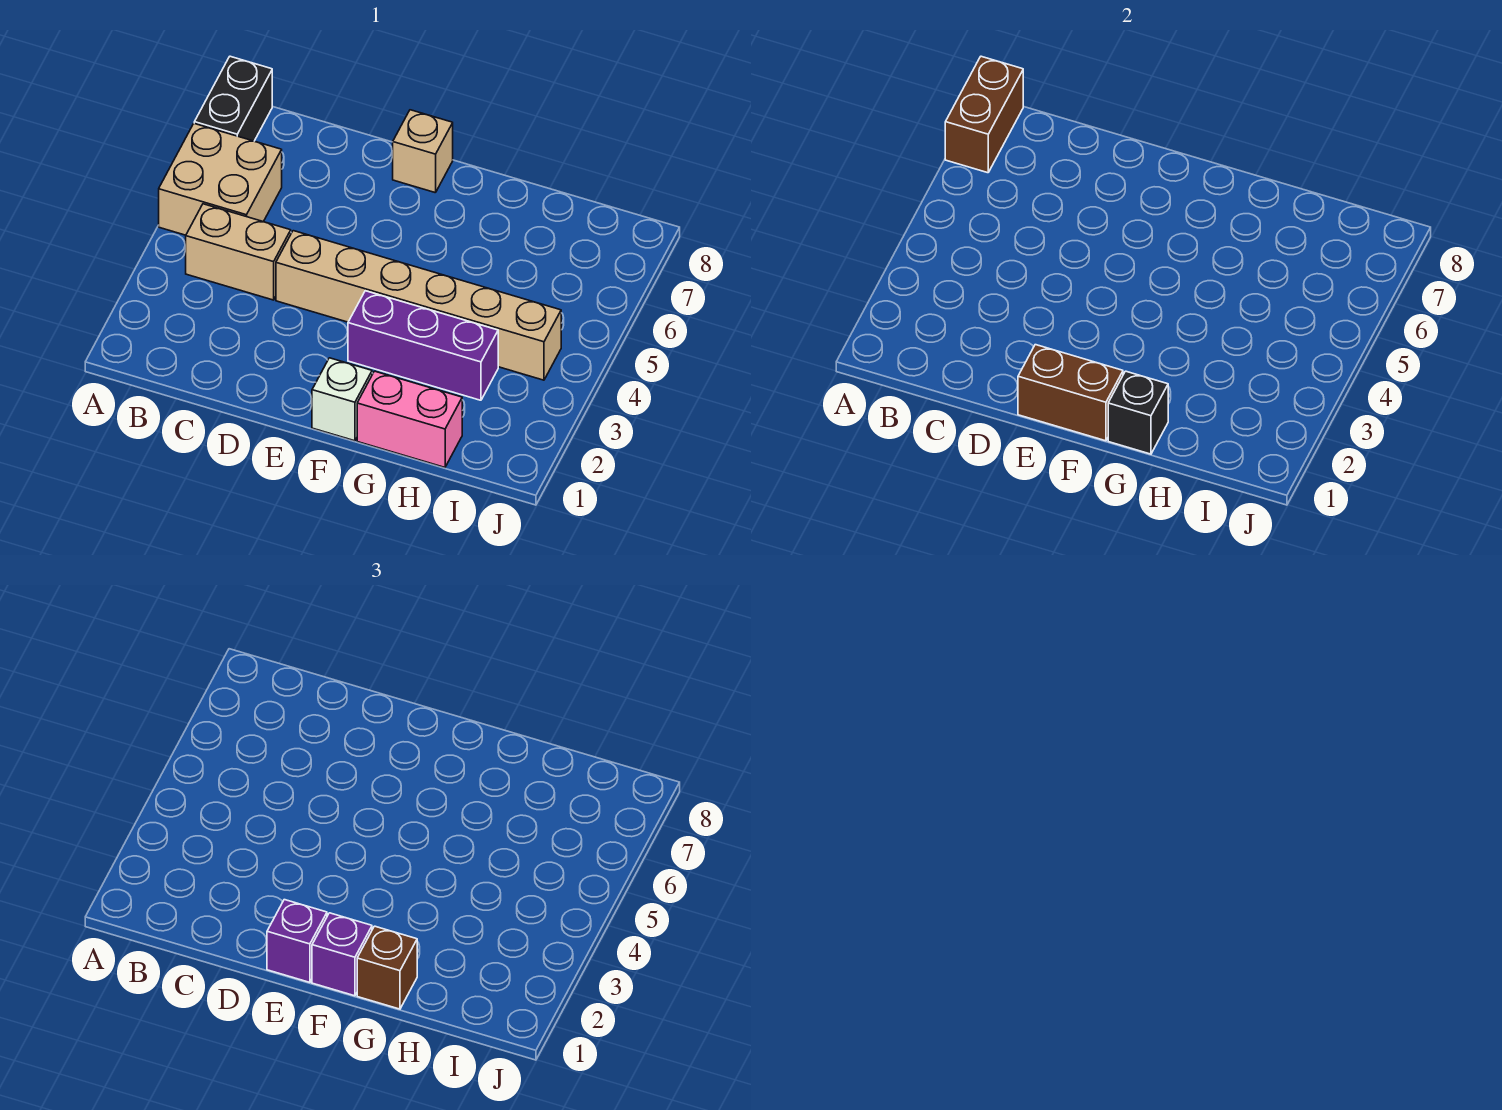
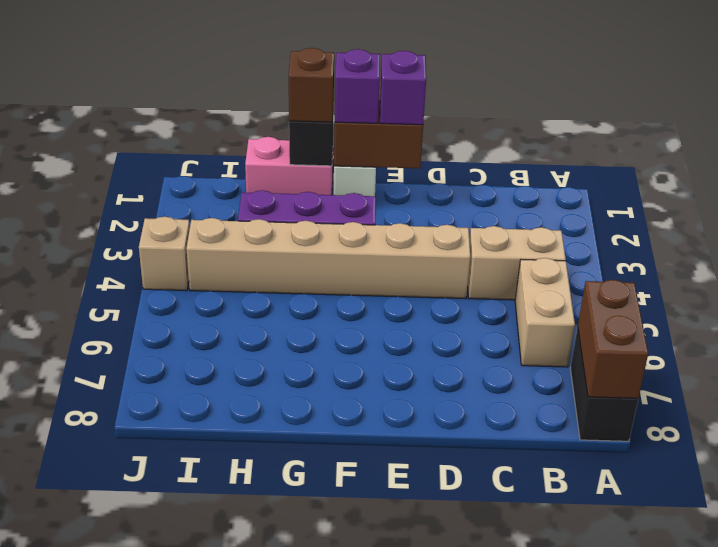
tan 2x2 brick [159,124,282,235] -> tan 1x2 brick [515,258,575,367]
tan 1x1 brick [393,110,453,193] -> tan 1x1 brick moved to [139,217,190,291]

